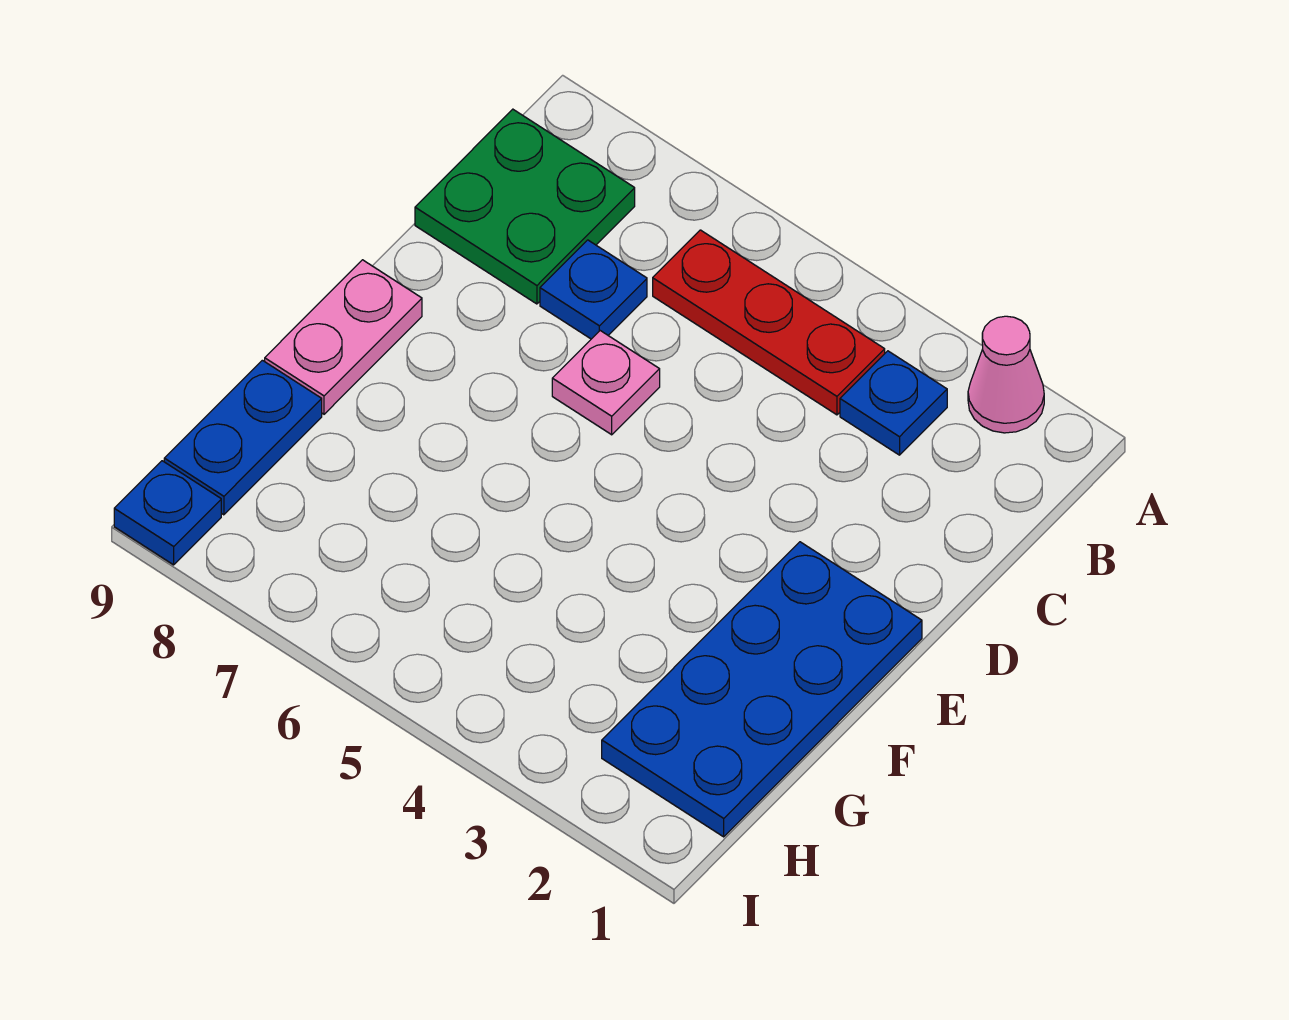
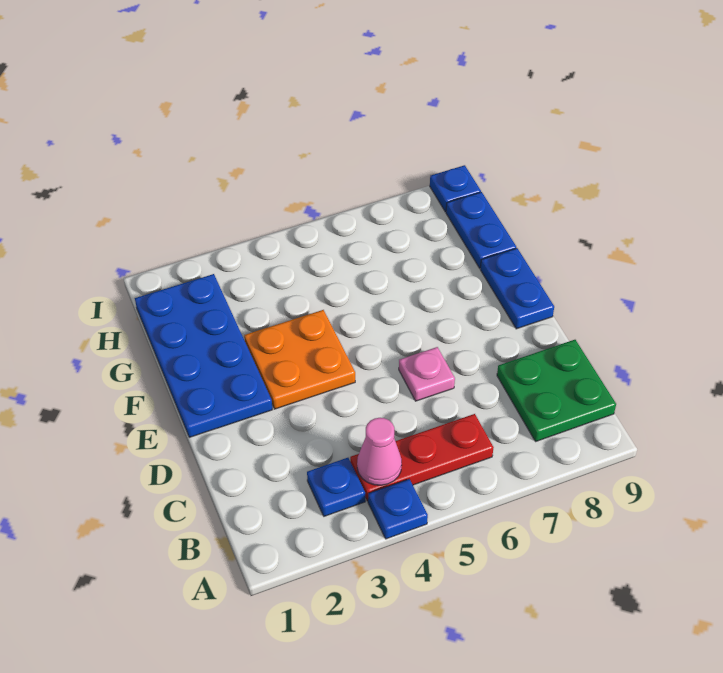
pink 1x1 cone [968,316,1044,433] -> pink 1x1 cone moved to [357,418,402,485]
blue 1x1 plate [540,240,647,339] -> blue 1x1 plate moved to [368,479,428,539]
none -> orange 2x2 plate [244,310,355,409]
pink 1x2 plate [265,260,422,414] -> blue 1x2 plate [480,248,554,329]

